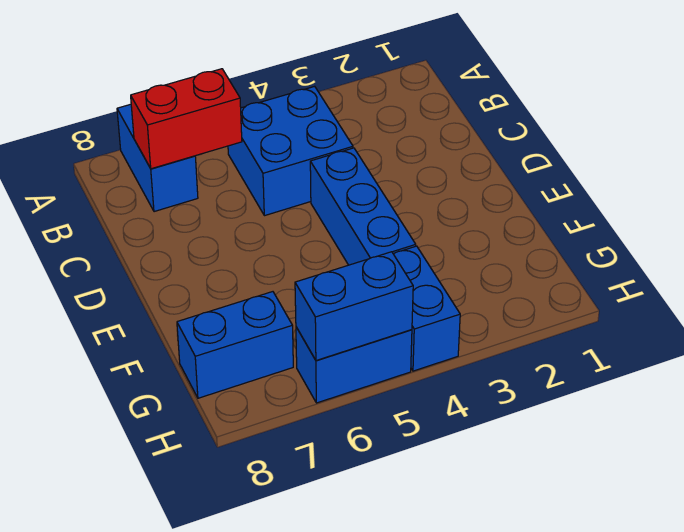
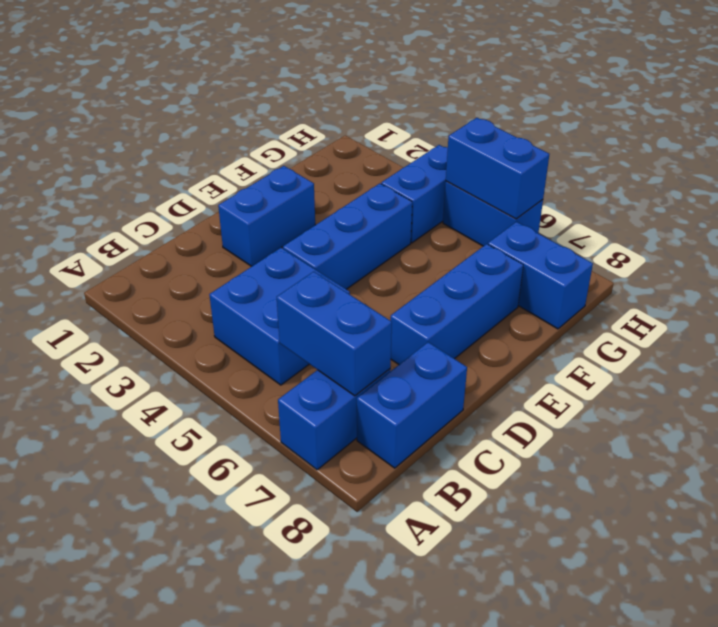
red 1x2 brick [131,69,242,169] -> blue 1x2 brick [277,272,392,396]
none -> blue 1x2 brick [357,342,467,468]
none -> blue 1x2 brick [218,166,315,266]
none -> blue 1x3 brick [390,244,523,364]

